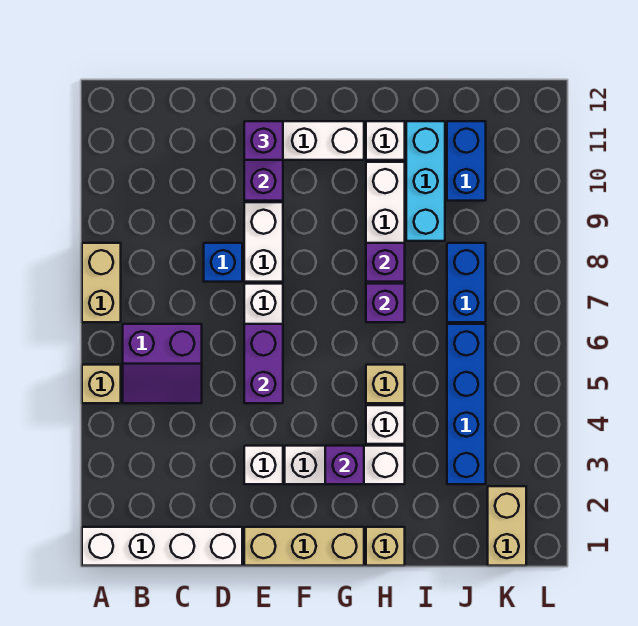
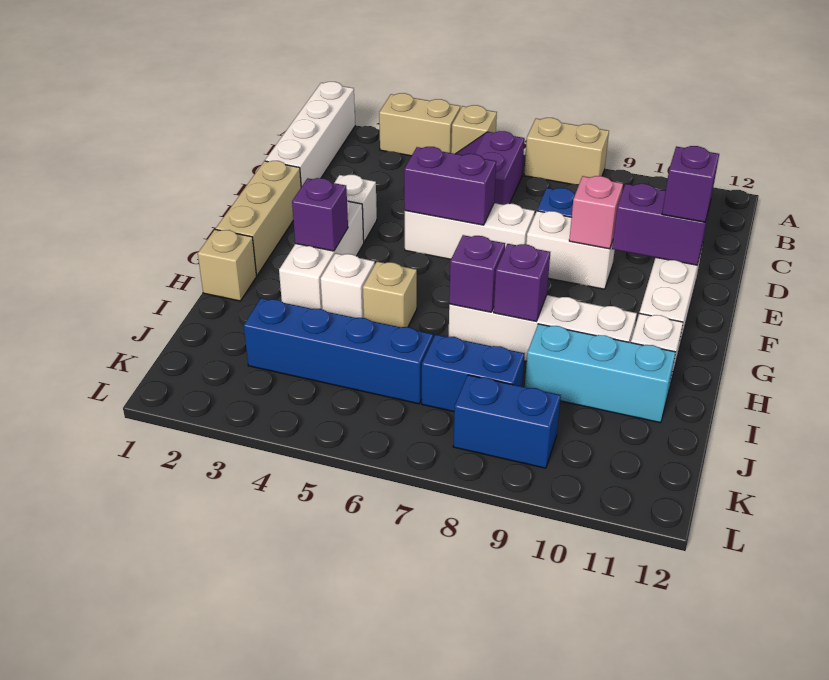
none -> pink 1x1 brick [569,176,623,249]
blue 1x2 brick [447,121,486,201] -> blue 1x2 brick moved to [453,375,561,468]
tan 1x2 brick [488,486,526,566] -> tan 1x2 brick moved to [379,93,460,156]

